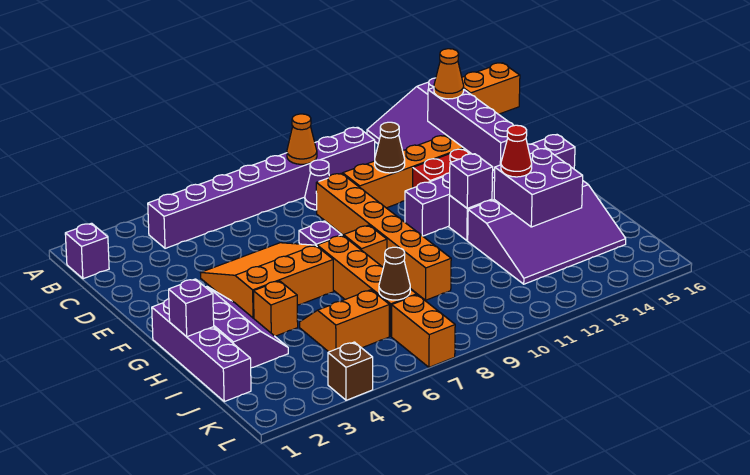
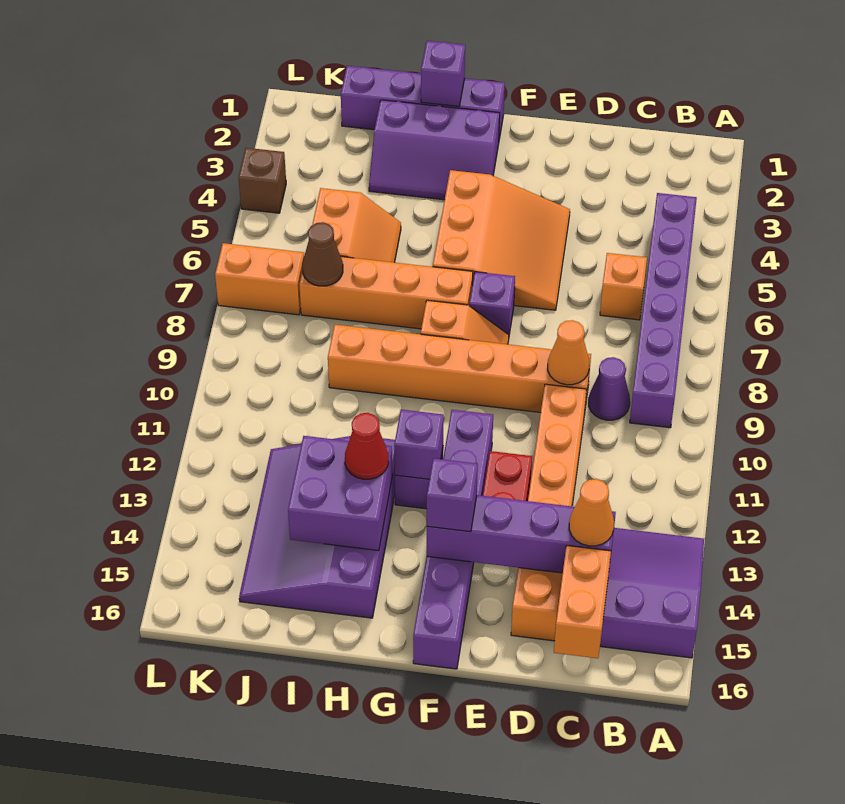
purple 1x1 brick [65,223,109,279] -> purple 1x1 brick moved to [427,458,478,532]
purple 1x8 brick [148,127,375,248] -> purple 1x6 brick [630,193,697,428]
orange 1x1 cone [287,114,317,164] -> orange 1x1 cone moved to [548,320,589,385]
brown 1x1 cone [375,122,405,173] -> none
orange 1x1 brick [253,281,298,336] -> orange 1x1 brick moved to [600,253,647,320]

